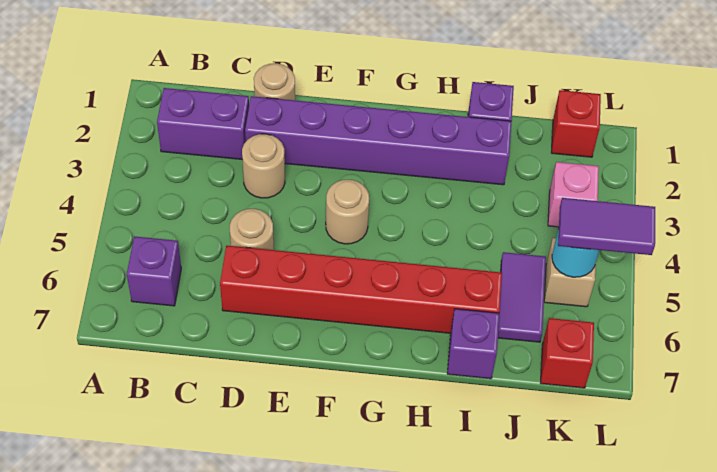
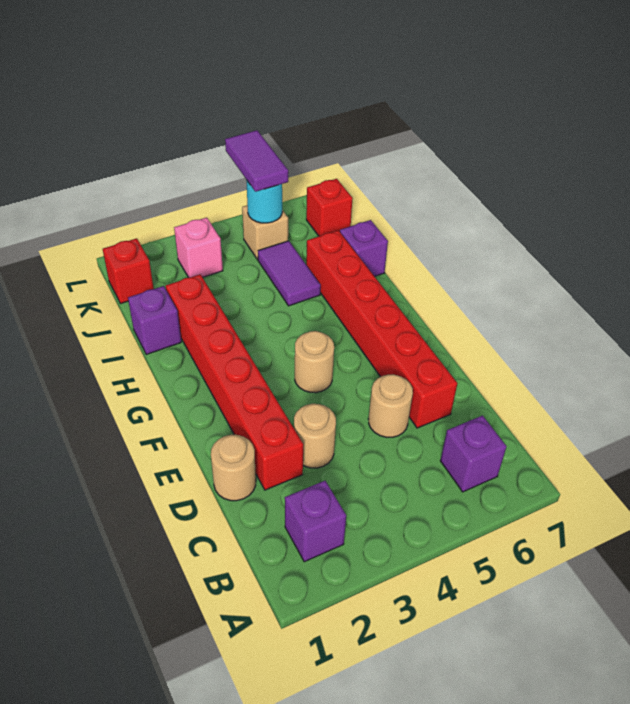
purple 1x2 brick [157,88,249,159] -> purple 1x1 brick [285,481,346,562]
purple 1x6 brick [245,96,512,185] -> red 1x6 brick [166,274,303,490]
purple 1x2 tile [498,252,546,342] -> purple 1x2 tile turned to [258,241,321,306]

